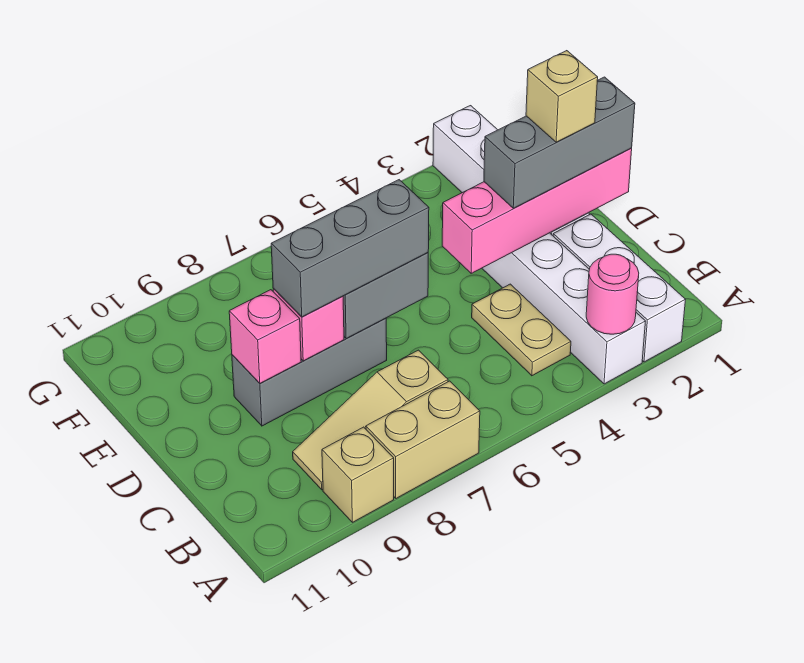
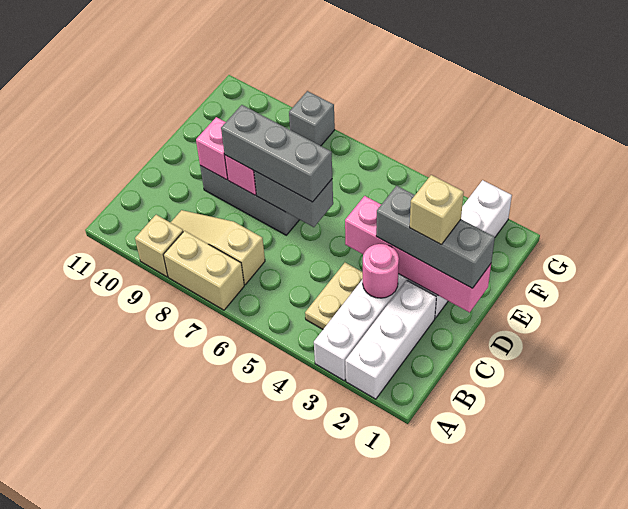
pink 1x1 round brick [586,254,639,334] -> pink 1x1 round brick moved to [363,244,399,298]
none -> grey 1x1 brick [289,91,335,146]

